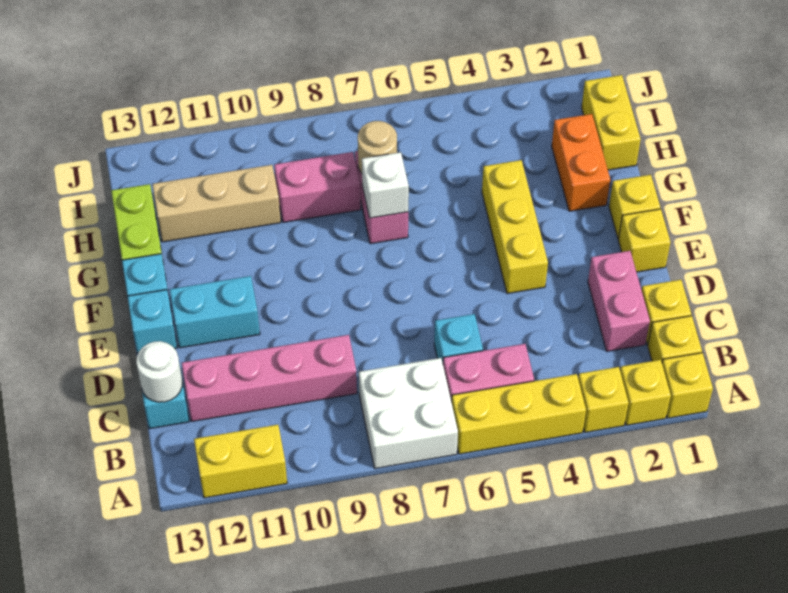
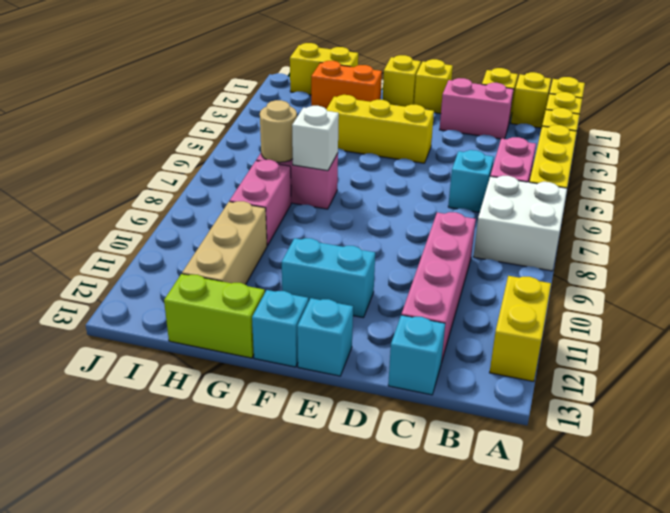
white 1x1 round brick [136,341,182,402] -> none
cyan 1x2 brick [170,276,260,348] -> cyan 1x2 brick turned to [282,238,375,318]

